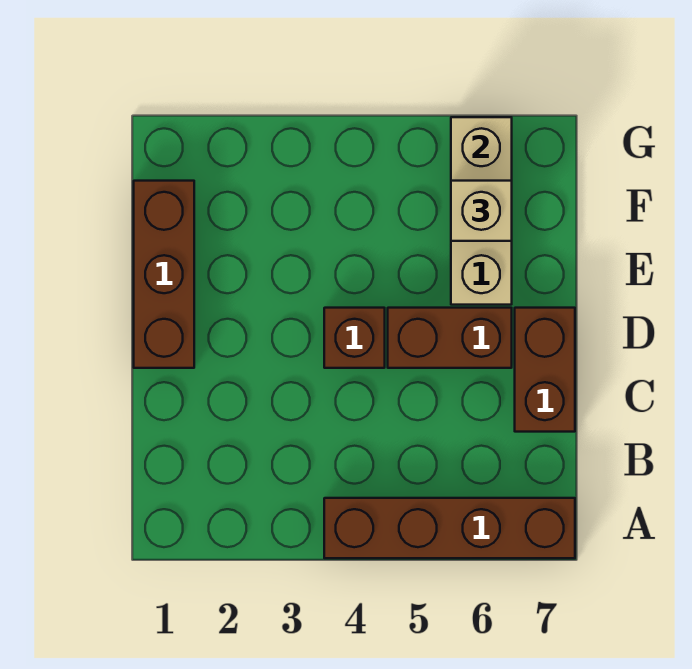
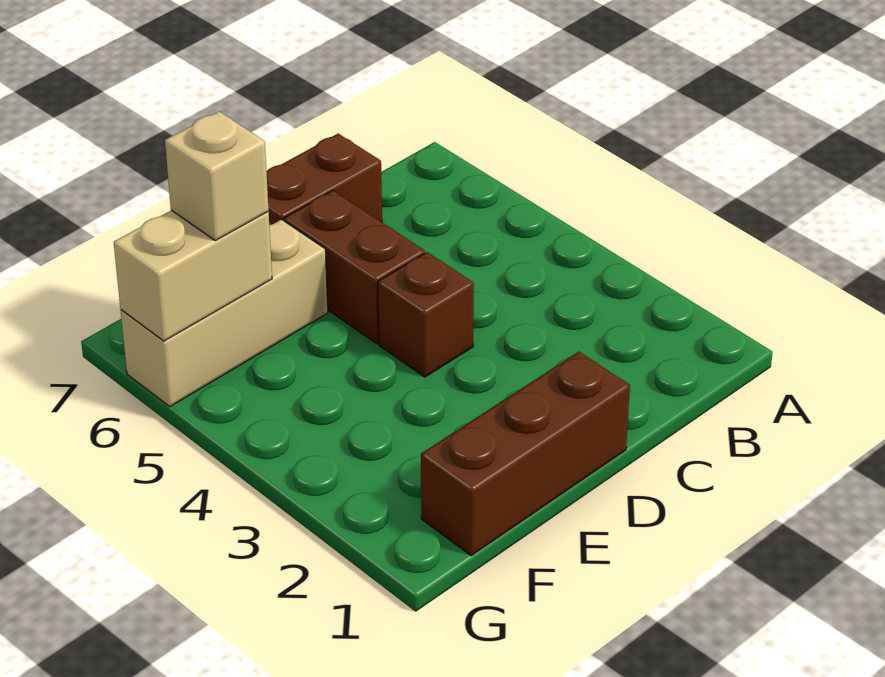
brown 1x4 brick [324,498,575,558] -> none

